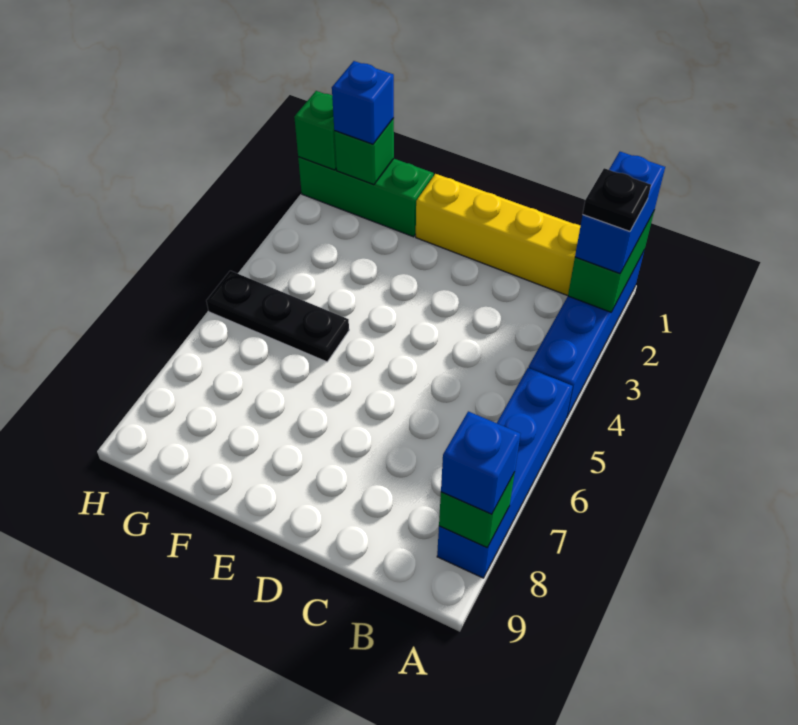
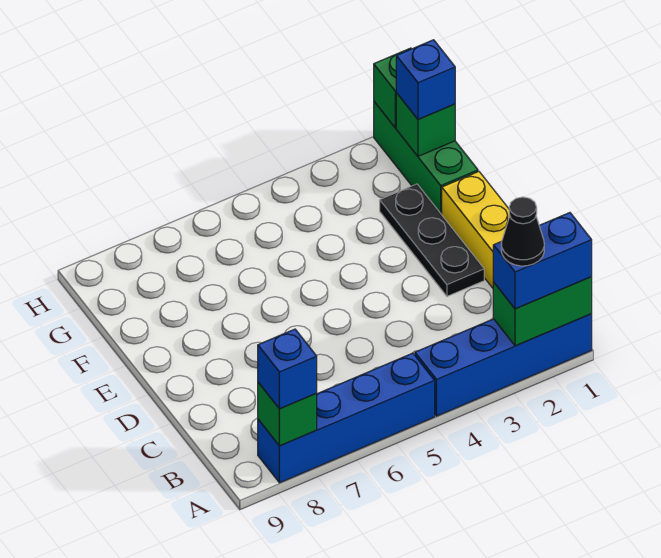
black 1x1 plate [583,168,651,231] -> black 1x1 cone [501,197,544,266]
black 1x3 plate [206,271,349,362] -> black 1x3 plate moved to [380,184,484,296]

